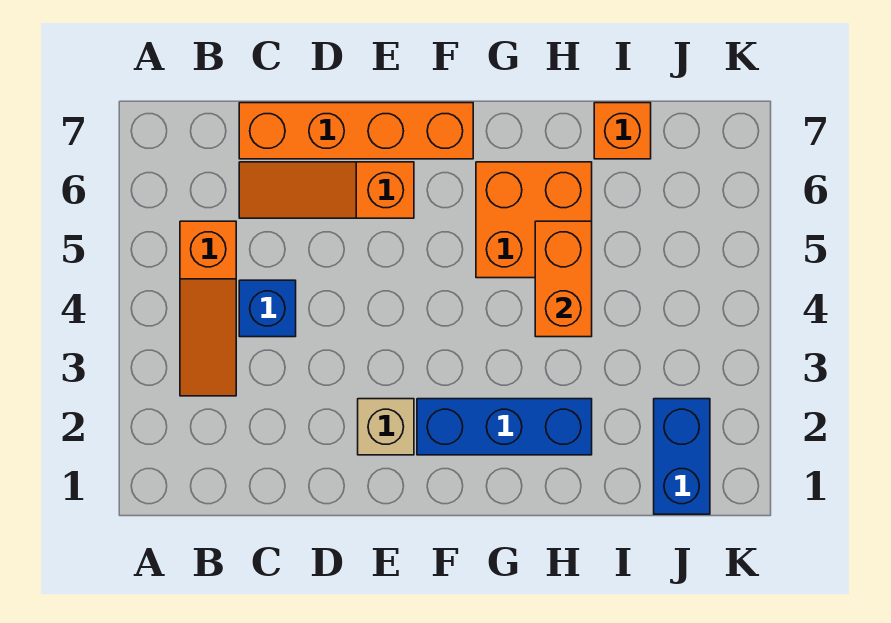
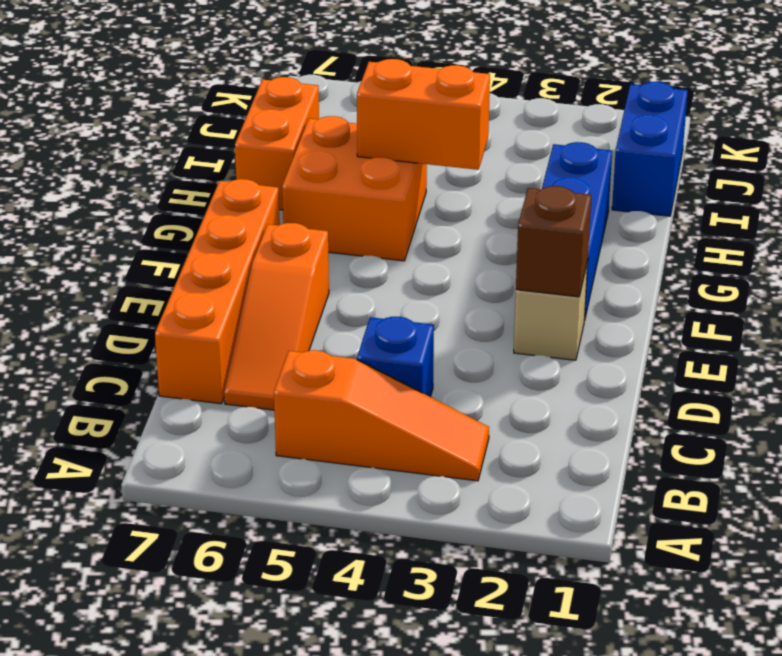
none -> brown 1x1 brick [516,186,591,297]
orange 1x1 brick [594,103,651,159] -> orange 1x2 brick [235,77,319,210]
blue 1x2 brick [654,399,710,514] -> blue 1x2 brick turned to [612,82,688,216]

